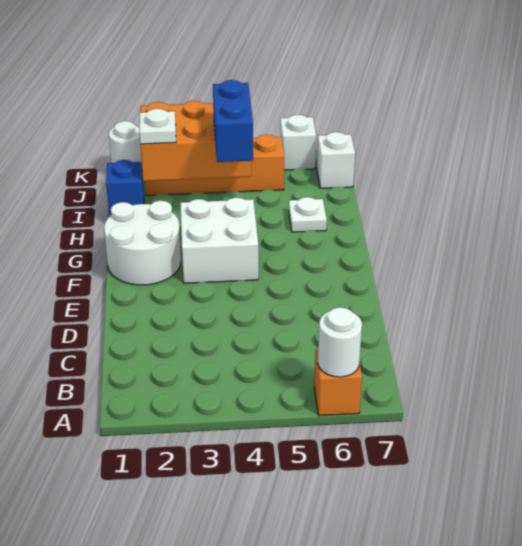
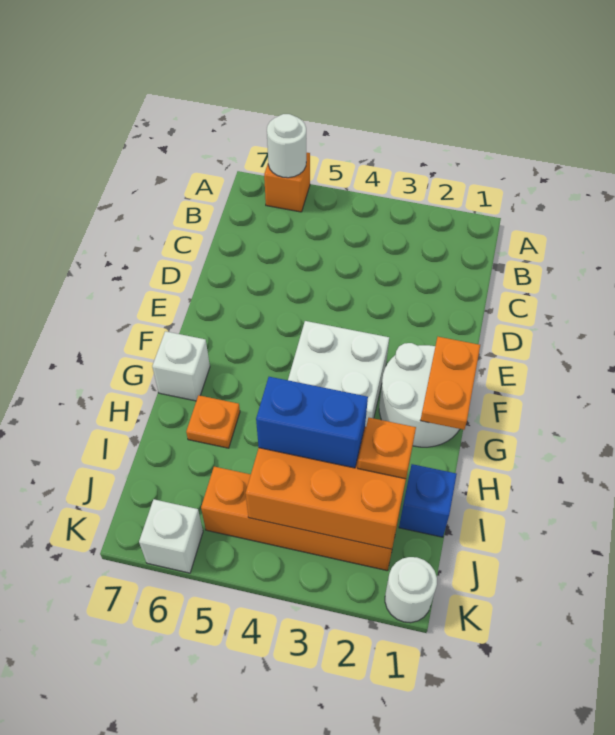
none -> orange 1x2 plate [420,337,480,430]
blue 1x2 brick [213,80,253,162] -> blue 1x2 brick turned to [256,377,368,468]
white 1x1 plate [289,197,327,232] -> orange 1x1 plate [186,395,240,448]
white 1x1 plate [139,109,176,144] -> orange 1x1 plate [358,418,416,479]
white 1x1 brick [317,132,355,188] -> white 1x1 brick moved to [152,331,210,401]

